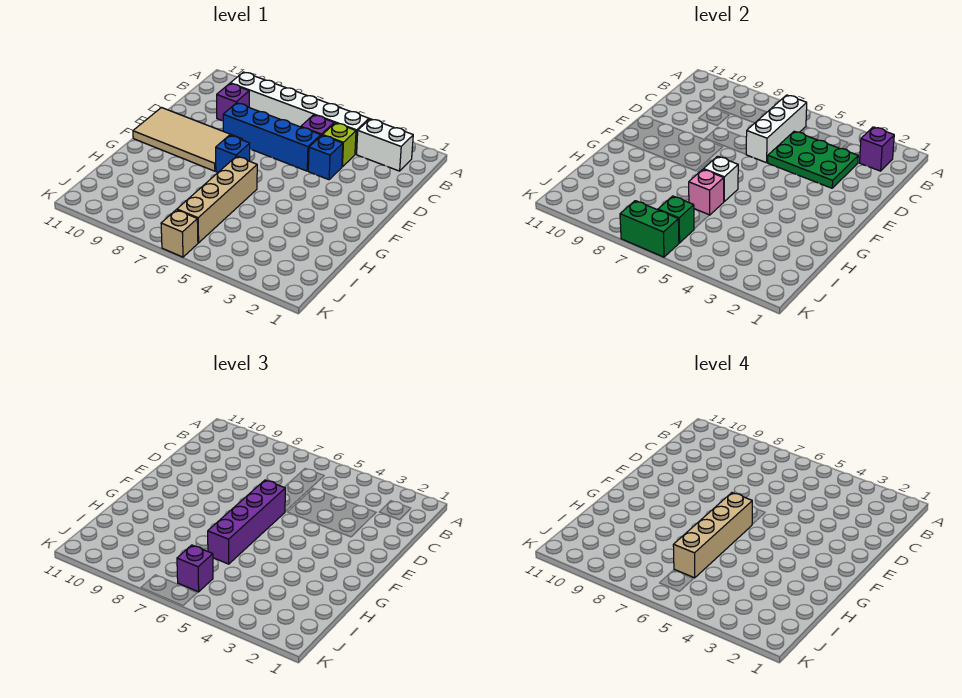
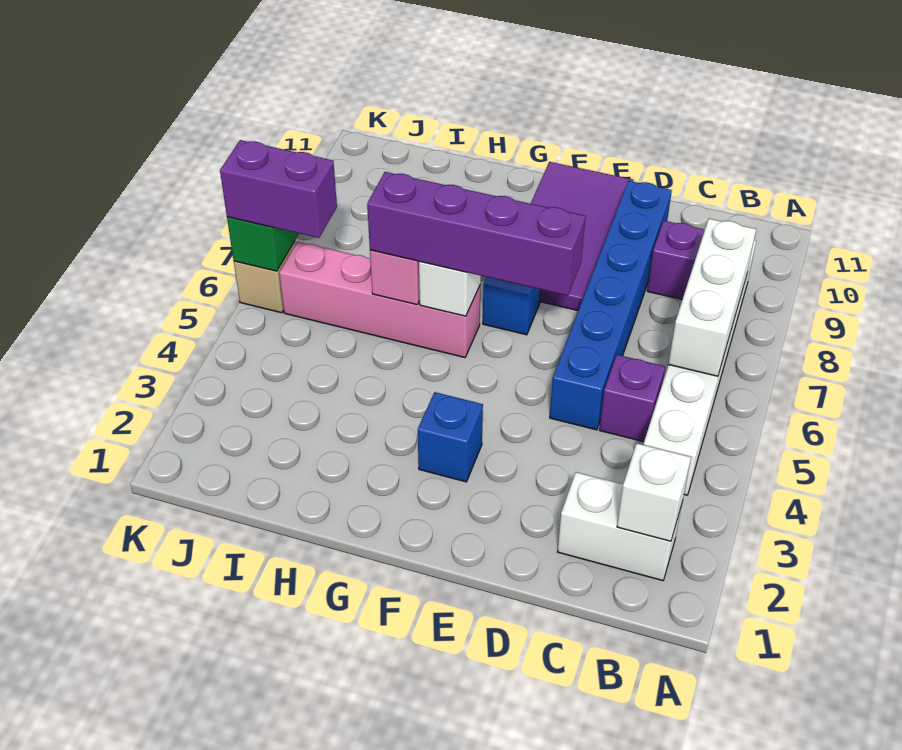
white 1x2 brick [357,119,413,171] -> white 1x2 brick turned to [558,472,682,581]
purple 1x1 brick [860,127,894,171] -> white 1x1 brick [617,443,691,541]
white 1x3 brick [746,95,807,163] -> white 1x3 brick turned to [669,219,756,376]
green 2x3 plate [768,131,858,188] -> none
lime 1x1 brick [323,123,356,167] -> none
blue 1x1 brick [308,135,343,180] -> blue 1x1 brick moved to [418,392,483,482]
blue 1x4 brick [223,103,321,171] -> blue 1x6 brick [550,181,672,430]
tan 2x4 tile [133,108,243,171] -> purple 2x4 tile [531,162,634,310]
tan 1x4 brick [673,493,752,578] -> none
tan 1x4 brick [177,156,257,243] -> pink 1x4 brick [279,242,480,357]
green 1x1 brick [658,196,694,243] -> none
purple 1x1 brick [177,545,213,592] -> purple 1x2 brick [220,140,337,238]

